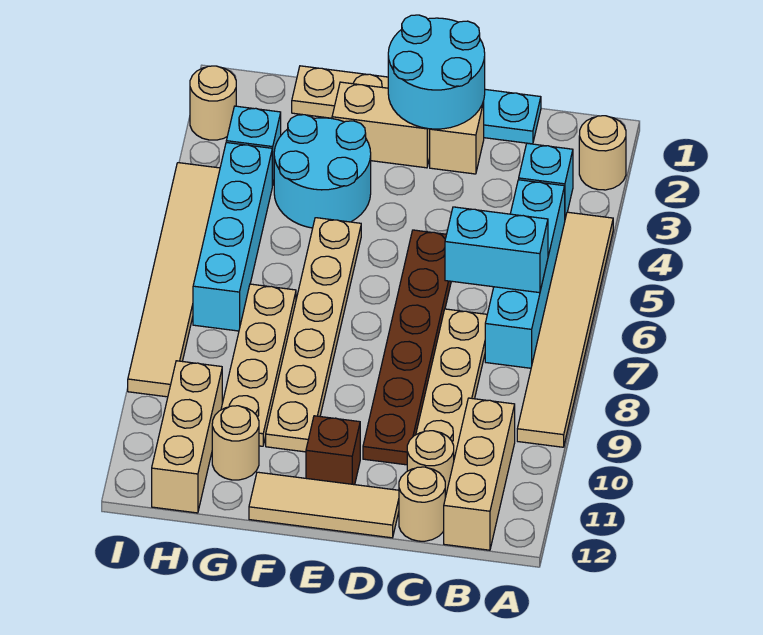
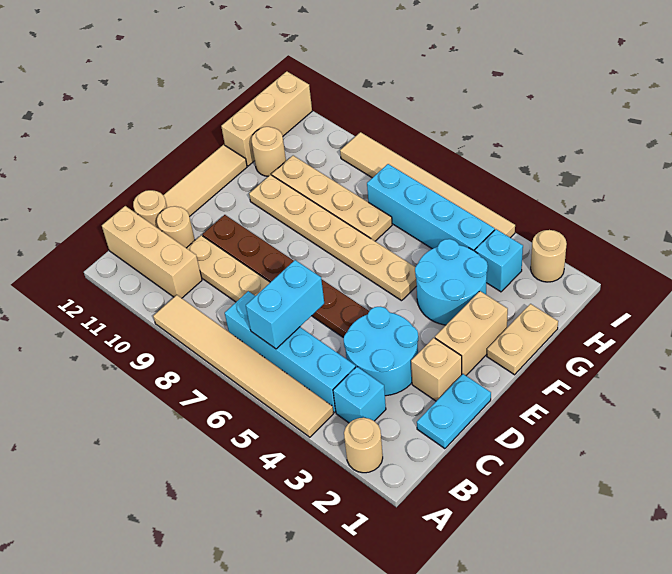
cyan 2x2 round brick [388,15,485,129] -> cyan 2x2 round brick moved to [344,307,418,396]
brown 1x1 brick [306,416,360,485] -> none
tan 1x3 brick [152,361,222,513] -> tan 1x3 brick turned to [221,71,312,166]

